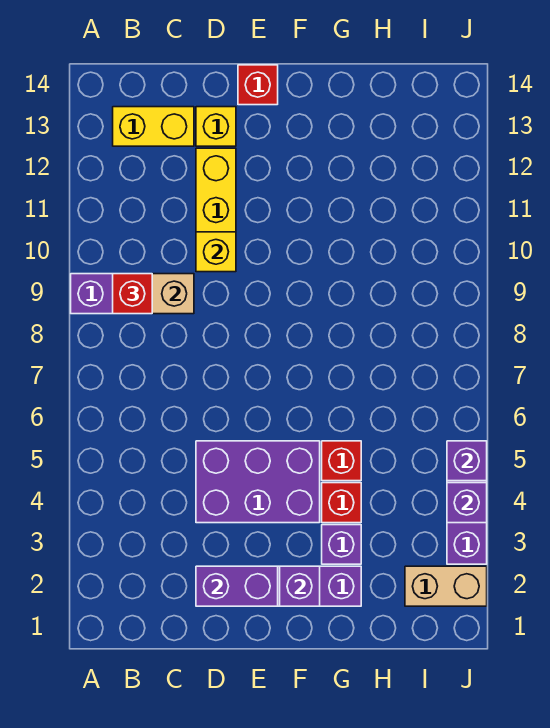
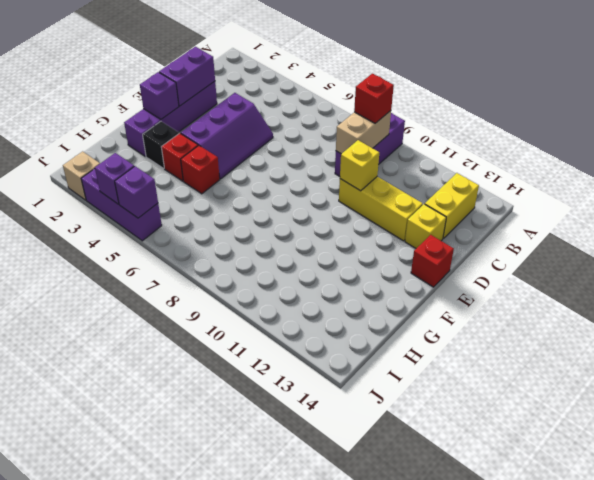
purple 2x3 brick [196,441,320,523] -> purple 2x3 slope [181,93,273,179]
purple 1x1 brick [322,525,361,564] -> black 1x1 brick [143,121,179,168]
tan 1x2 brick [405,566,487,606] -> tan 1x1 brick [63,151,100,200]

